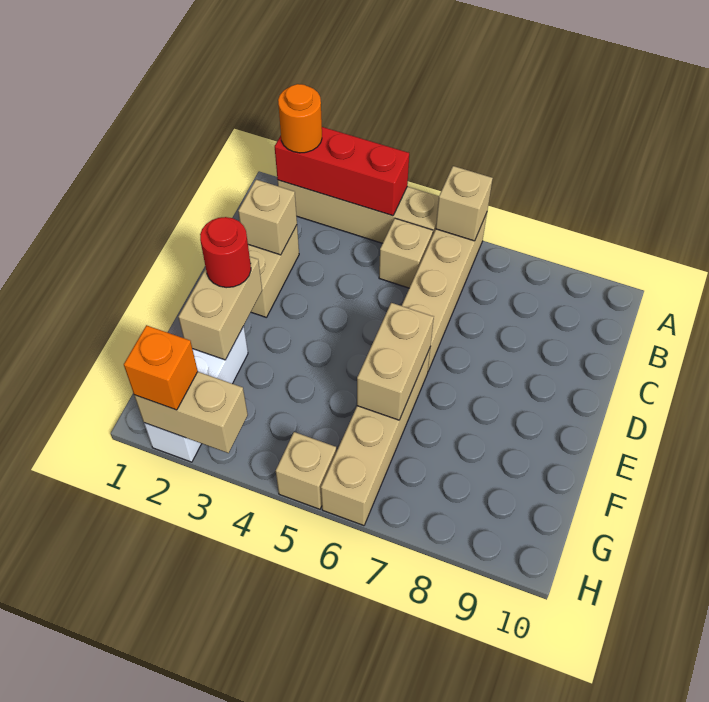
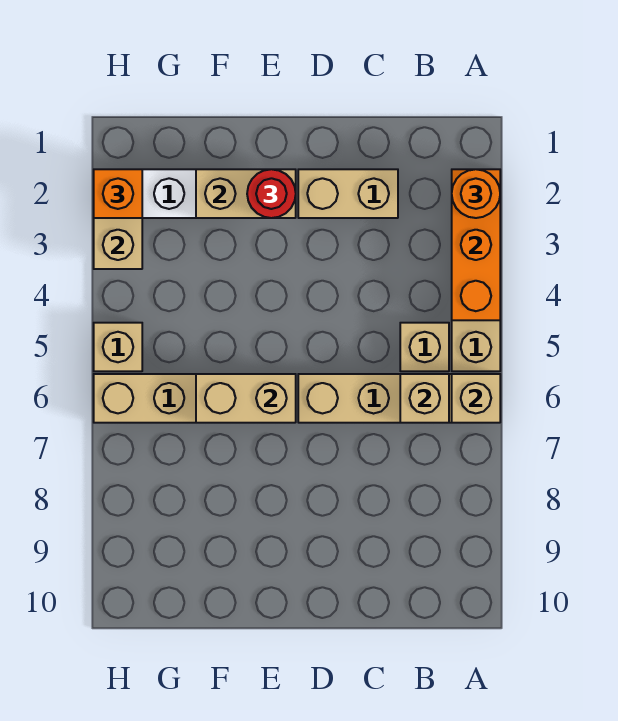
red 1x3 brick [275,127,409,216] -> orange 1x3 brick [452,169,500,320]
tan 1x1 brick [238,180,297,255] -> tan 1x1 brick moved to [400,374,449,423]

